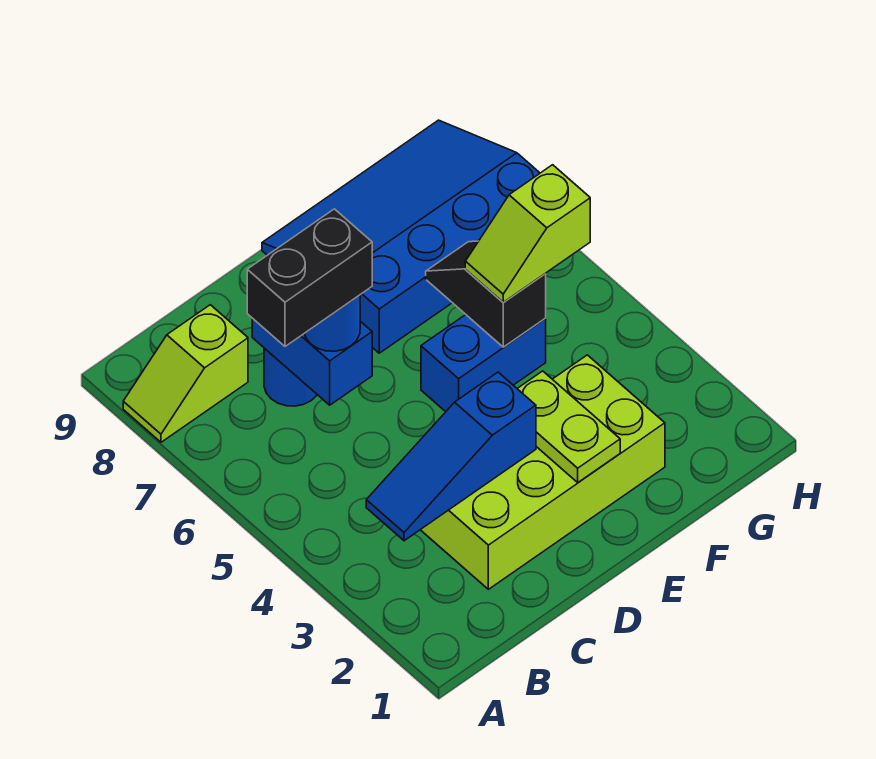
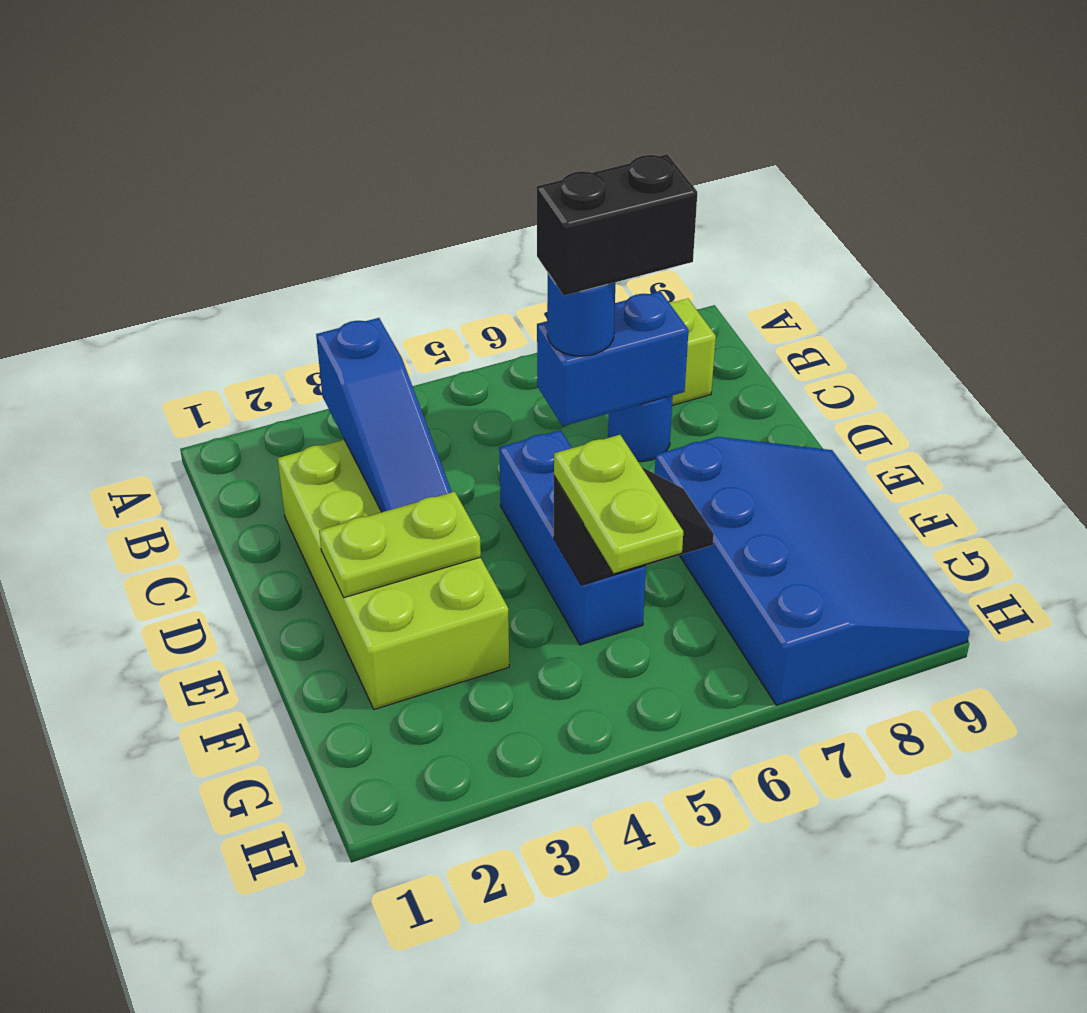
blue 1x3 slope [366,372,536,541] -> blue 1x3 slope turned to [316,318,452,512]
black 1x2 brick [247,209,372,346] -> black 1x2 brick turned to [537,154,697,296]
blue 1x2 brick [421,315,546,412] -> blue 1x3 brick [499,430,646,645]
lime 1x2 slope [465,165,590,302] -> lime 1x2 plate [554,435,683,573]

